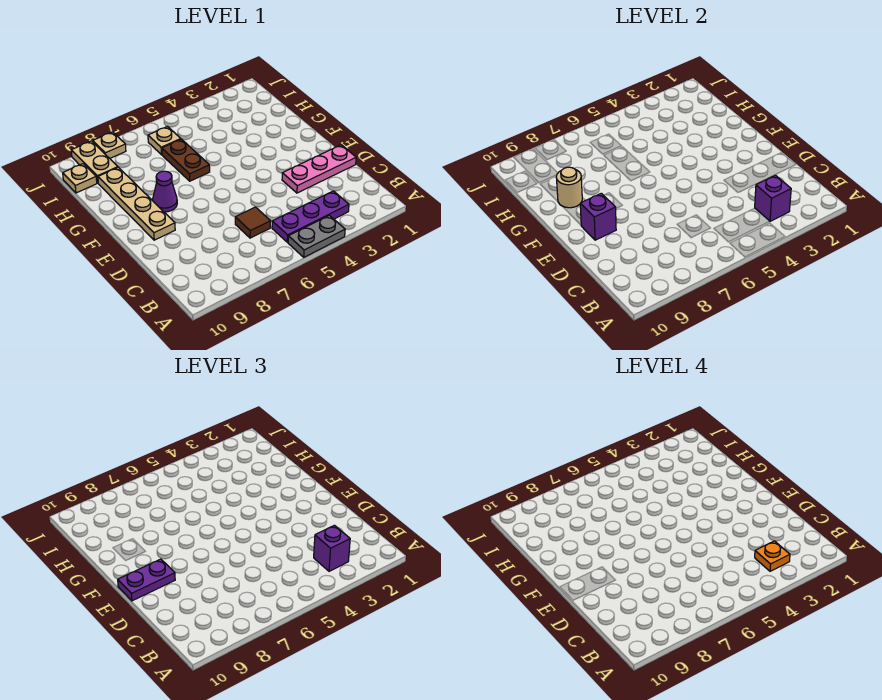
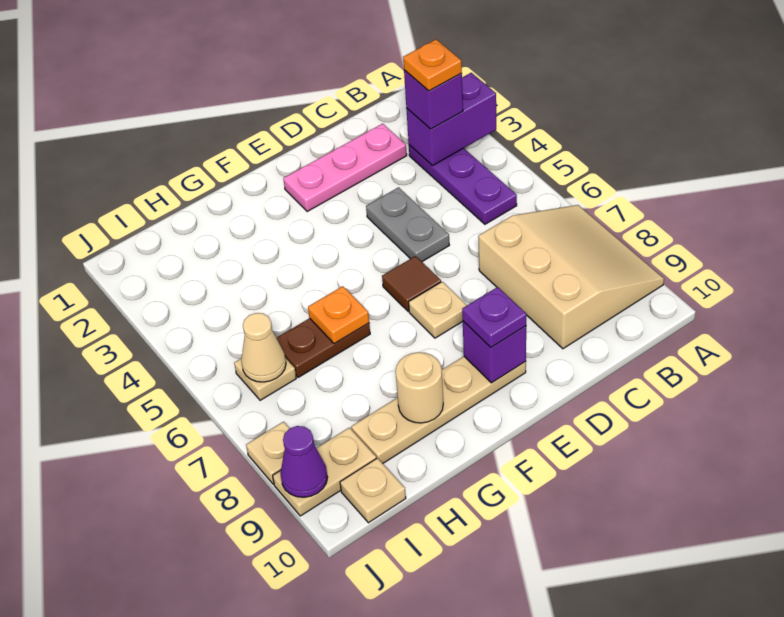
grey 1x2 plate [288,215,345,257] -> grey 1x2 plate moved to [366,187,449,262]
none -> tan 3x3 slope [478,205,664,349]
purple 1x1 brick [755,175,791,221] -> purple 1x2 brick [406,73,496,166]
brown 1x1 tile [235,207,271,238] -> brown 1x1 tile moved to [382,256,441,311]
pink 1x3 plate [282,145,356,193] -> pink 1x3 plate turned to [283,124,407,211]
none -> tan 1x1 plate [409,282,467,338]
purple 1x2 plate [118,559,175,601] -> purple 1x1 plate [462,287,526,347]
purple 1x1 cone [152,171,177,212] -> purple 1x1 cone moved to [280,426,328,497]
none -> orange 1x1 plate [308,286,369,344]
none -> tan 1x1 cone [241,313,286,382]

